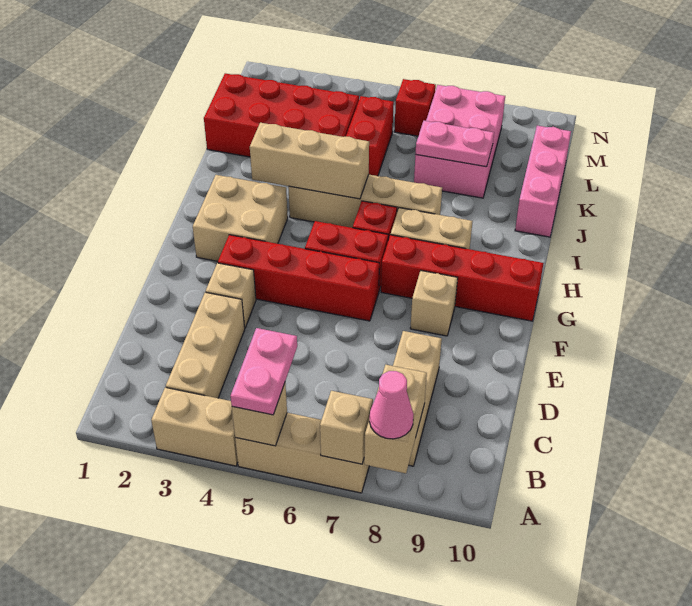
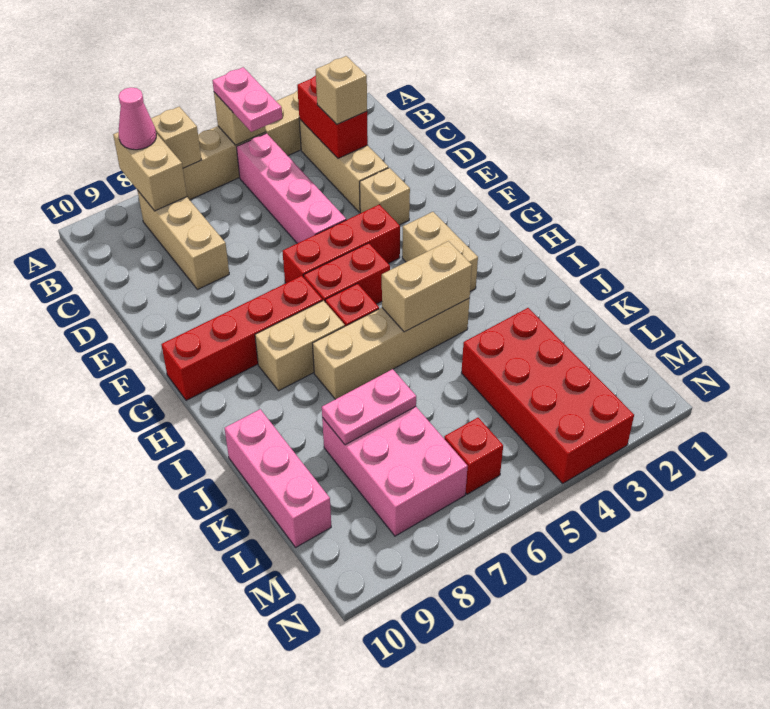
none -> pink 1x4 brick [237,133,346,243]
red 1x4 brick [218,235,379,321] -> red 1x3 brick [282,204,400,283]
tan 1x1 brick [410,271,458,336] -> tan 1x1 brick moved to [316,56,367,124]
tan 2x2 brick [193,175,288,261] -> tan 1x2 brick [402,212,478,291]
tan 1x3 brick [250,123,369,199] -> tan 1x2 brick [382,241,472,332]
red 2x4 brick [204,73,359,157] -> red 2x4 brick turned to [461,308,634,483]
red 1x2 brick [346,96,394,176] -> red 1x2 brick moved to [297,75,368,158]

